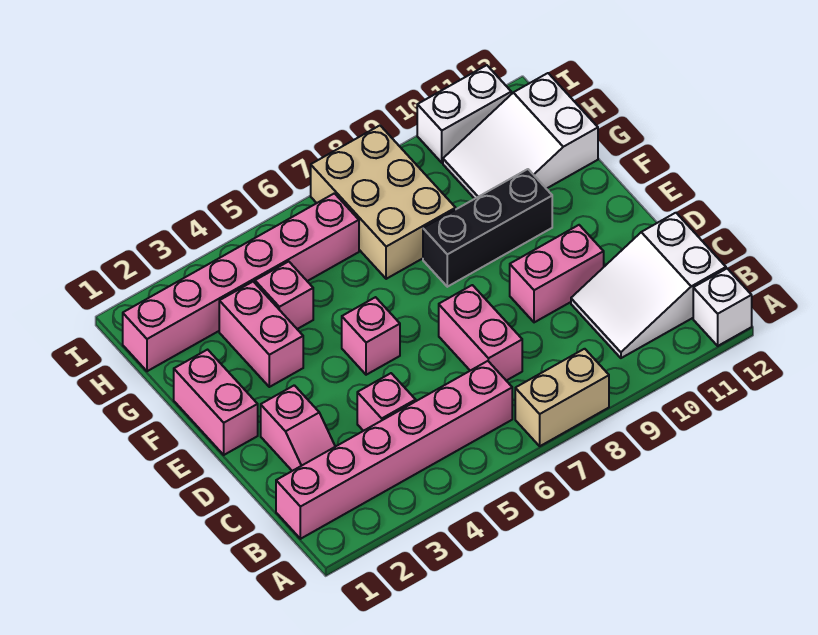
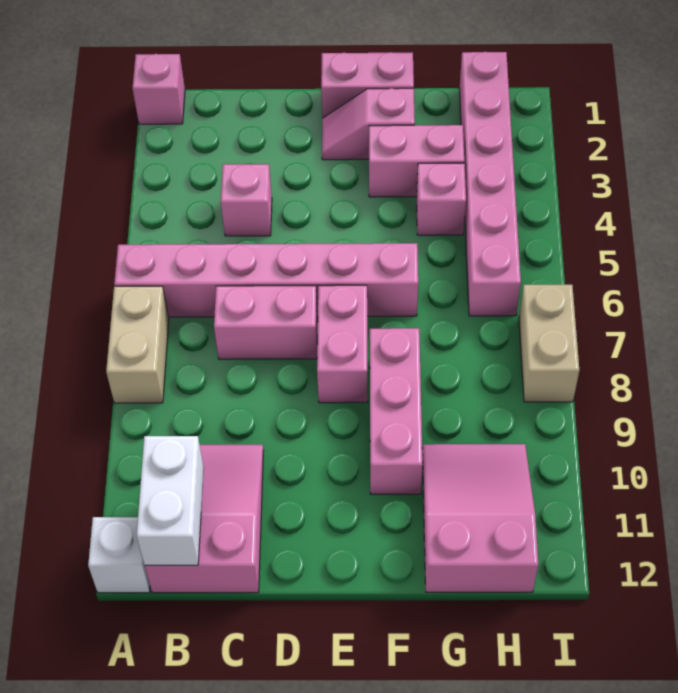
pink 1x6 brick [276,361,512,539] -> pink 1x6 brick turned to [114,243,418,317]
white 2x3 slope [571,213,726,358] -> pink 2x3 slope [145,445,264,593]
pink 1x2 slope [261,385,335,471] -> pink 1x2 slope moved to [322,88,415,160]
pink 1x2 brick [510,225,604,322] -> pink 1x2 brick moved to [317,285,368,403]
pink 1x1 brick [342,297,400,375] -> pink 1x1 brick moved to [133,54,185,124]
black 1x3 brick [423,169,552,287] -> pink 1x3 brick [370,328,423,494]
tan 2x3 brick [311,126,456,279] -> tan 1x2 brick [519,285,579,402]
white 2x3 slope [443,73,598,199] -> pink 2x3 slope [422,444,538,592]
white 1x2 brick [417,65,511,163] -> white 1x2 brick moved to [137,436,204,565]

